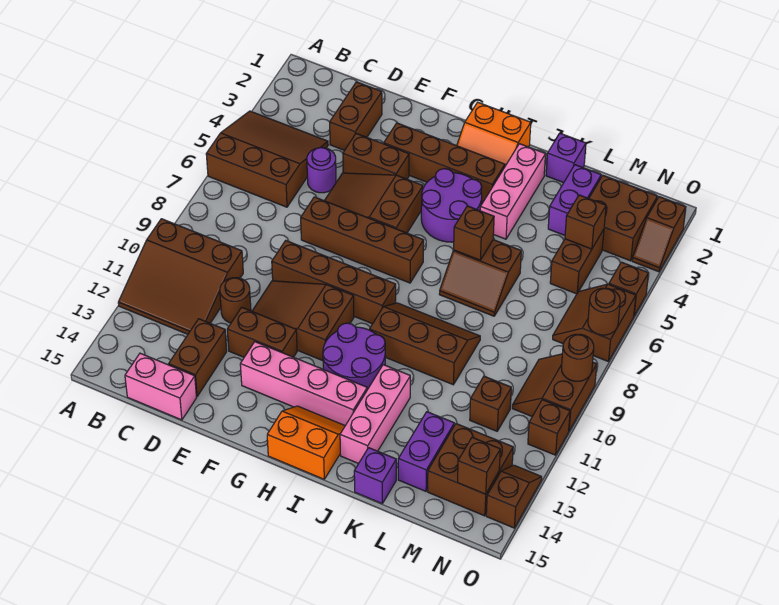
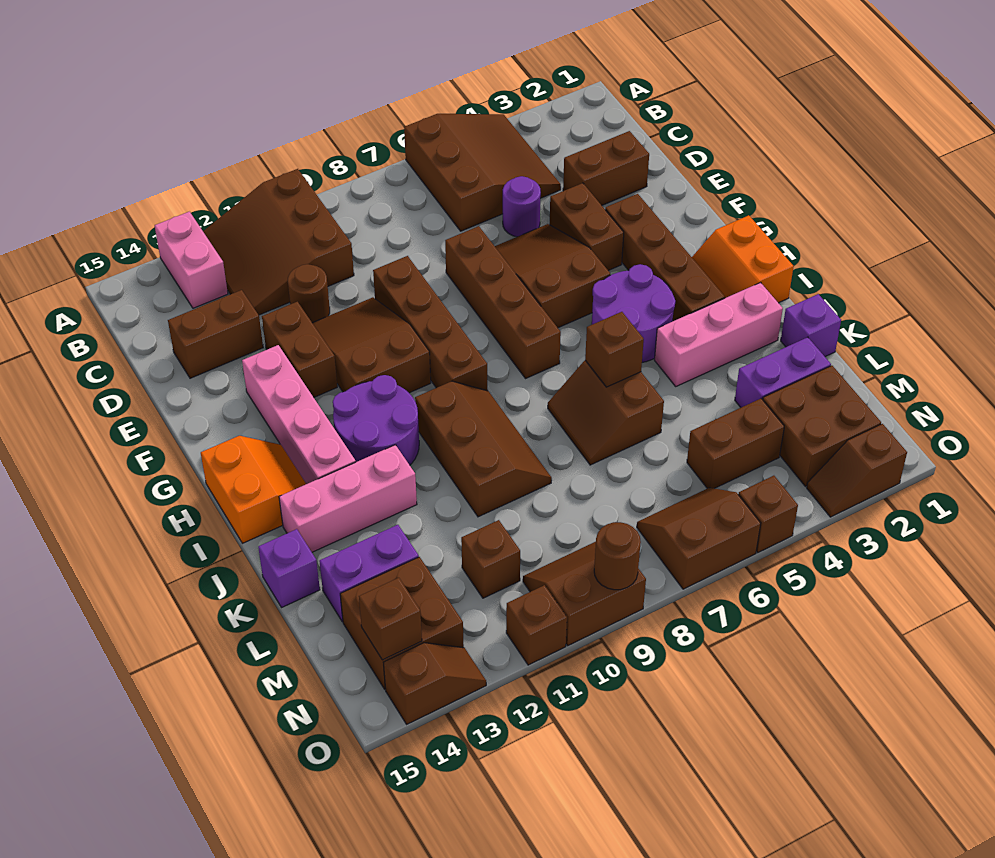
pink 1x2 brick [125,353,197,420] -> pink 1x2 brick moved to [155,212,228,308]
brown 1x1 brick [565,195,606,249] -> none
brown 1x1 round brick [588,288,620,335] -> none

